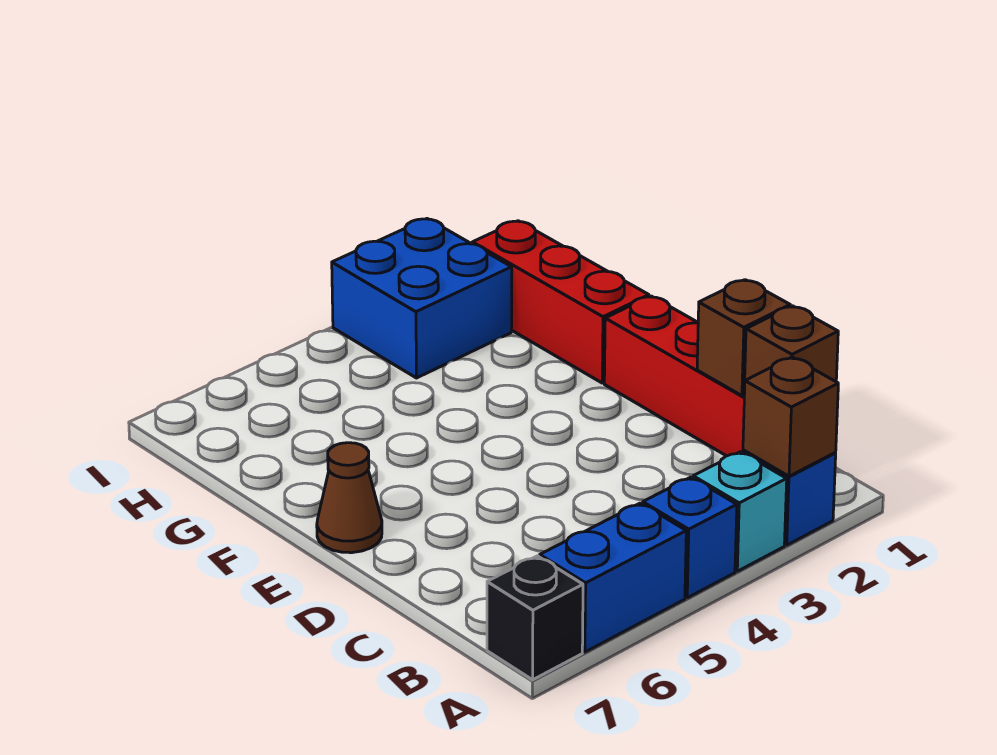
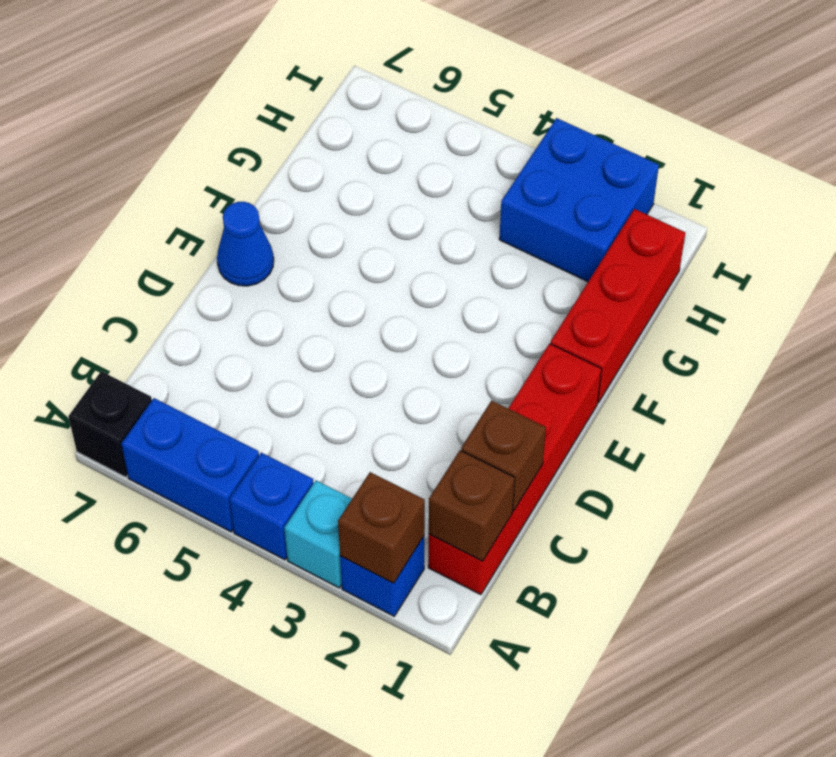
brown 1x1 cone [317,443,382,553] -> blue 1x1 cone [217,202,274,286]

